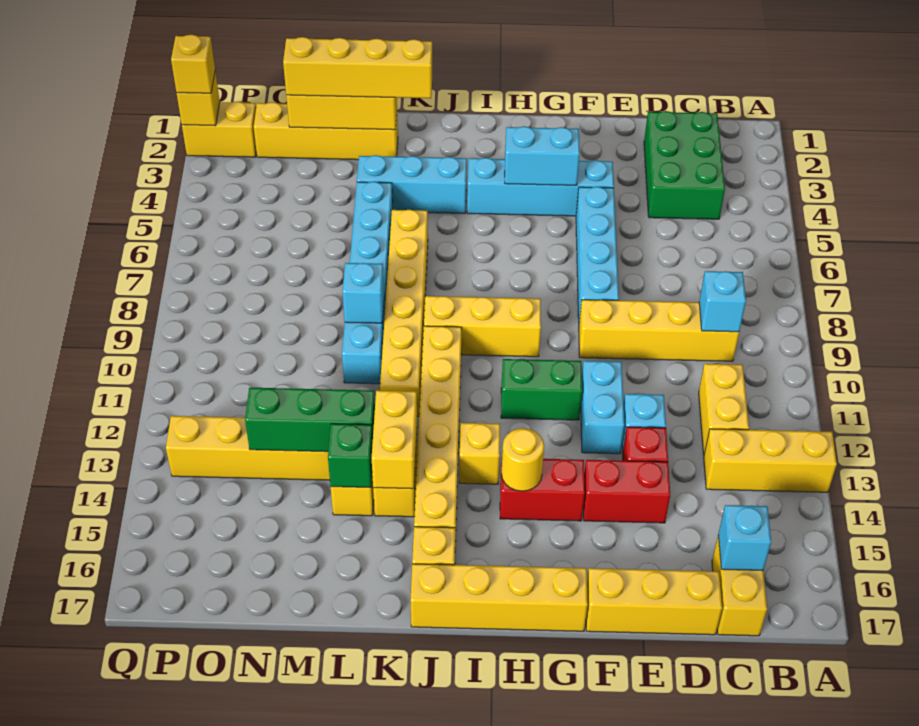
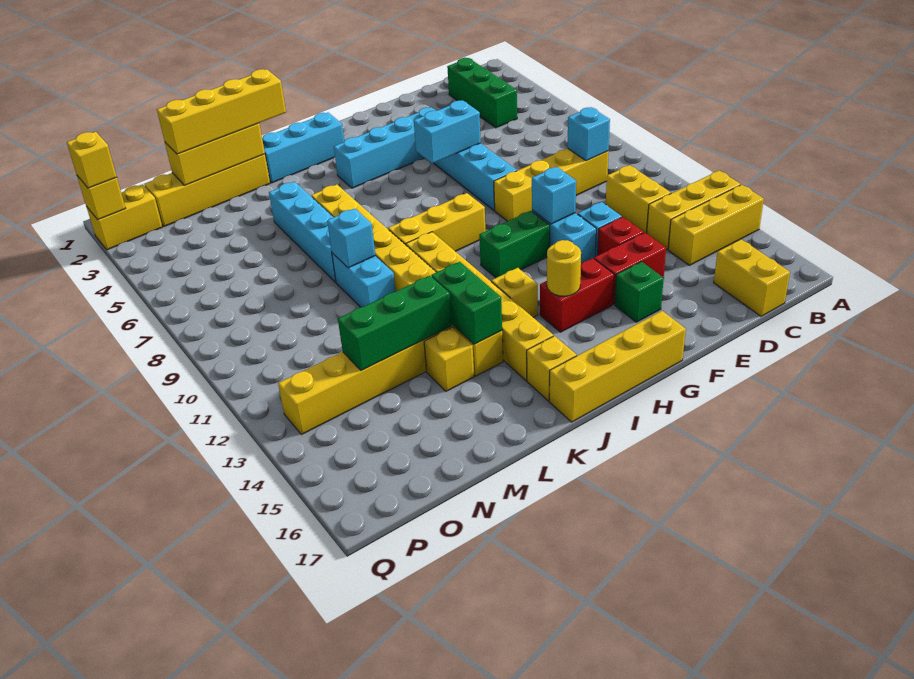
green 2x3 brick [644,111,725,219] -> green 1x3 brick [447,58,517,128]
cyan 1x1 brick [718,505,771,570] -> cyan 1x1 brick moved to [532,167,576,224]
yellow 1x3 brick [586,568,722,635] -> yellow 1x3 brick moved to [668,185,764,265]
cyan 1x2 brick [505,126,580,185] -> cyan 1x2 brick moved to [414,100,481,164]
cyan 1x3 brick [357,155,467,213] -> cyan 1x3 brick moved to [262,113,344,183]
yellow 1x2 brick [372,391,417,489] -> green 1x2 brick [431,262,502,344]
green 1x1 brick [328,424,373,488] -> green 1x1 brick moved to [615,262,664,322]

